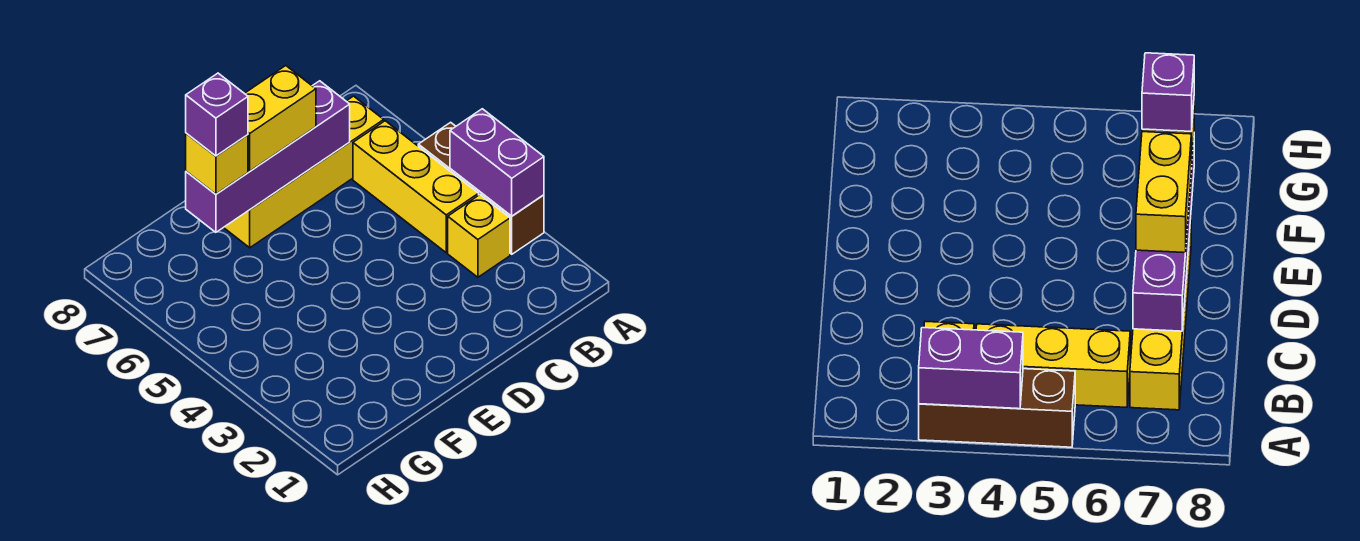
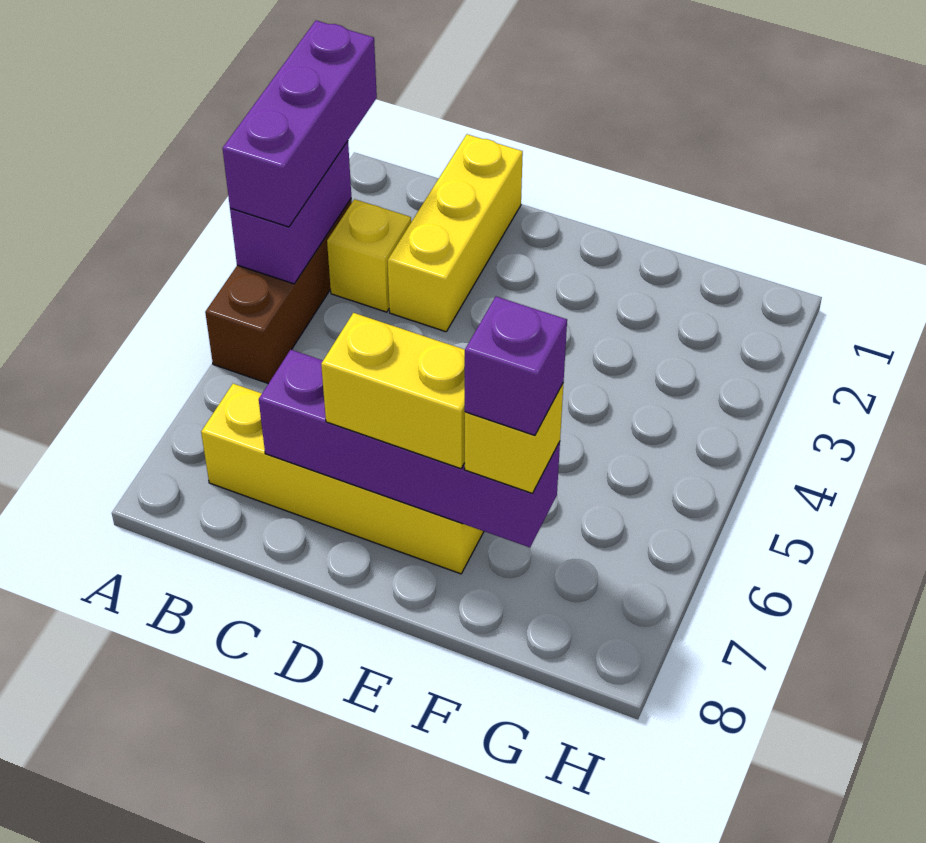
none -> purple 1x3 brick [223,21,377,227]
yellow 1x3 brick [353,121,479,253] -> yellow 1x3 brick moved to [387,134,523,332]

